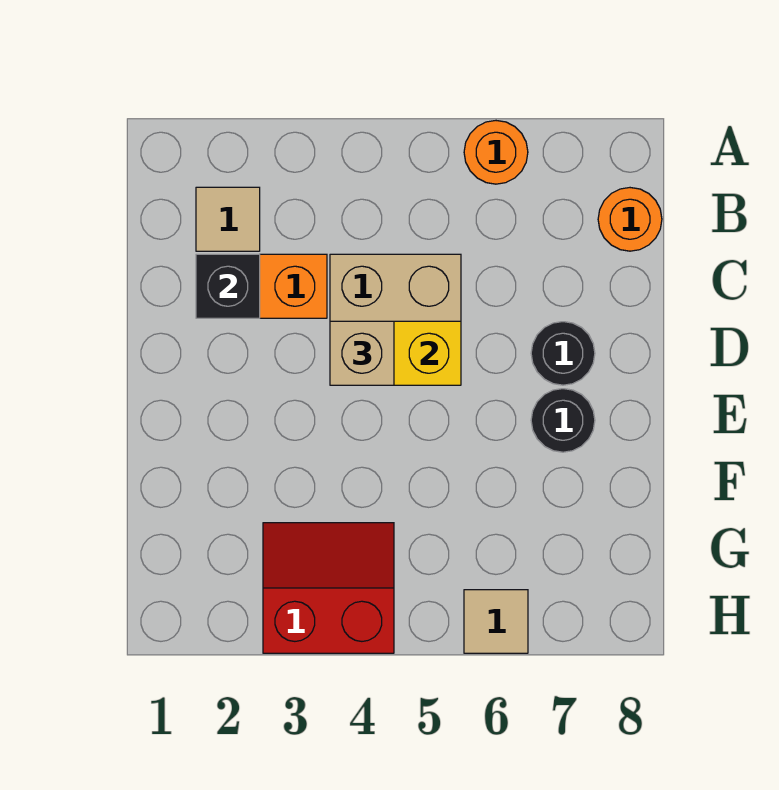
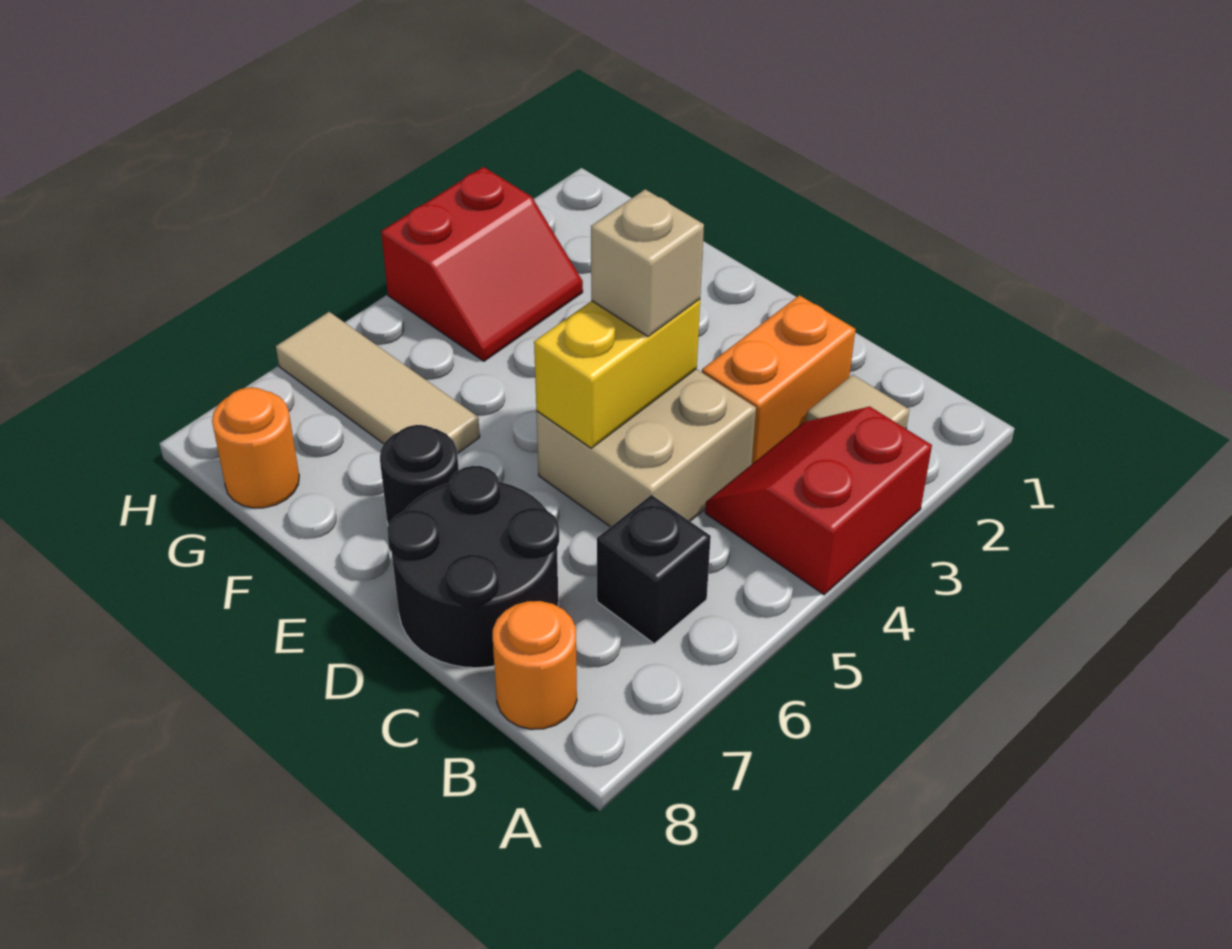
none -> red 2x2 slope [705,407,932,595]
orange 1x1 round brick [464,121,528,184] -> orange 1x1 round brick moved to [212,387,299,508]
black 1x1 brick [196,254,260,318] -> black 1x1 brick moved to [597,495,711,644]
black 1x1 round brick [531,322,595,385] -> black 2x2 round brick [387,466,559,668]
tan 1x1 tile [464,590,528,653] -> tan 1x3 tile [276,312,480,454]

